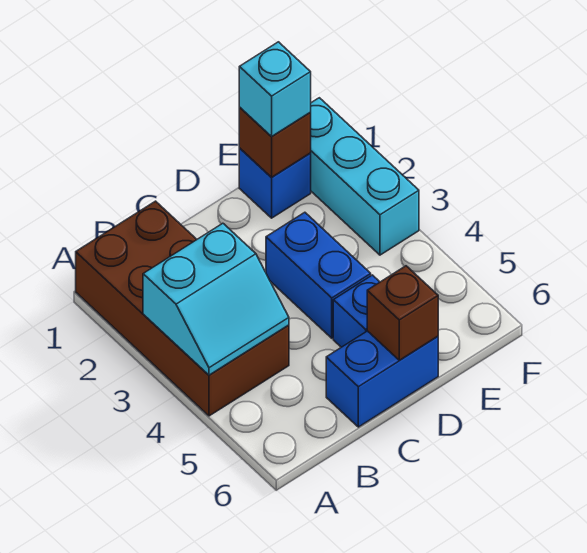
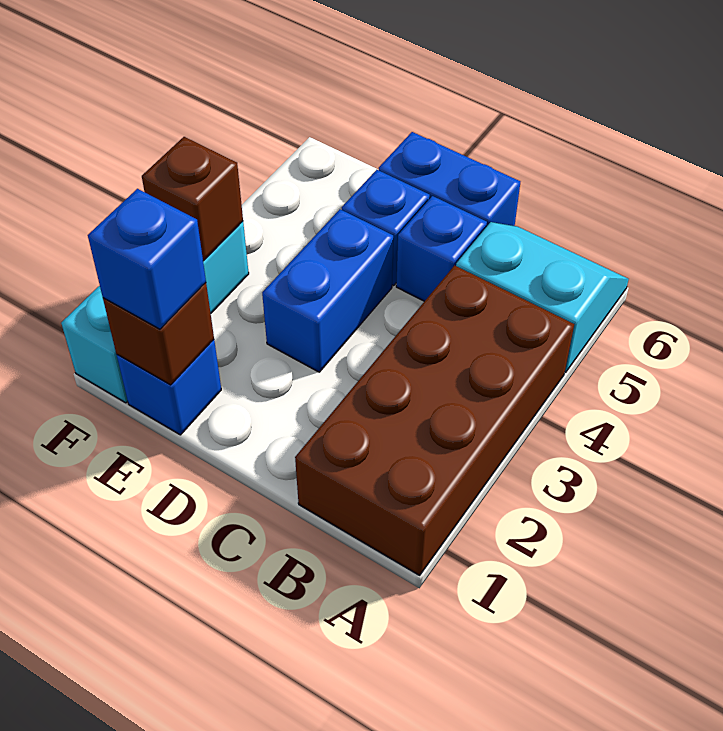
cyan 2x2 slope [143,223,289,375] -> cyan 2x2 slope moved to [456,222,629,373]
none -> blue 1x1 brick [396,196,487,301]
brown 1x1 brick [367,266,438,360] -> brown 1x1 brick moved to [142,137,243,261]
cyan 1x1 brick [239,42,311,137] -> blue 1x1 brick [88,189,206,329]

